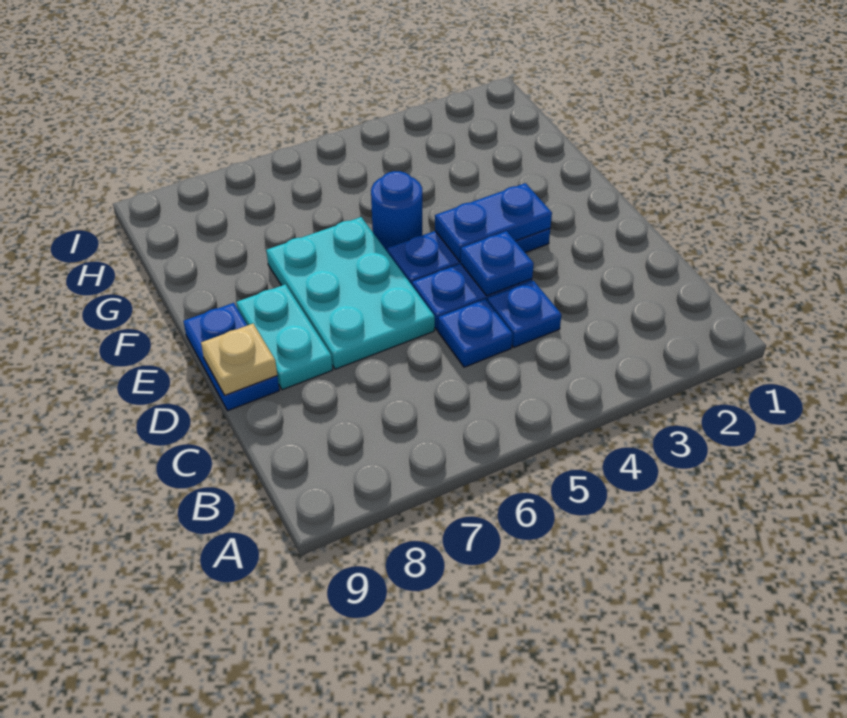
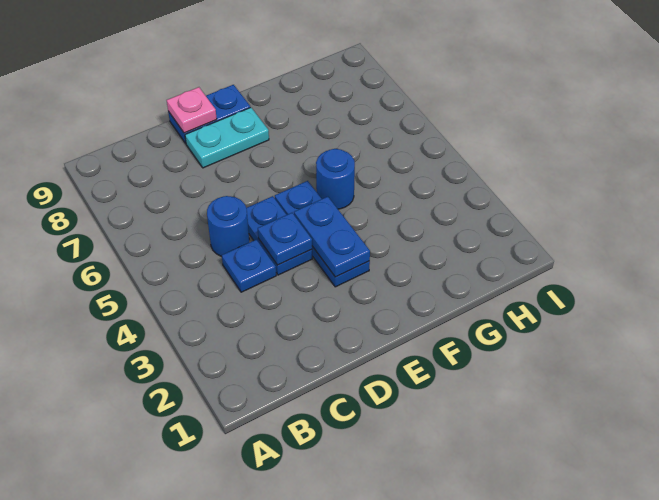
blue 1x1 plate [438,299,512,367] -> blue 1x1 round brick [207,196,249,257]
cyan 2x3 plate [266,217,435,369] -> none
tan 1x1 plate [201,324,277,395] -> pink 1x1 plate [167,87,217,133]

